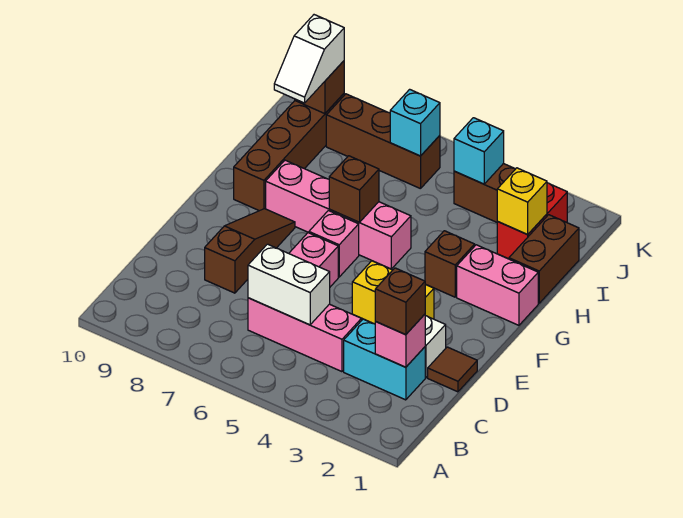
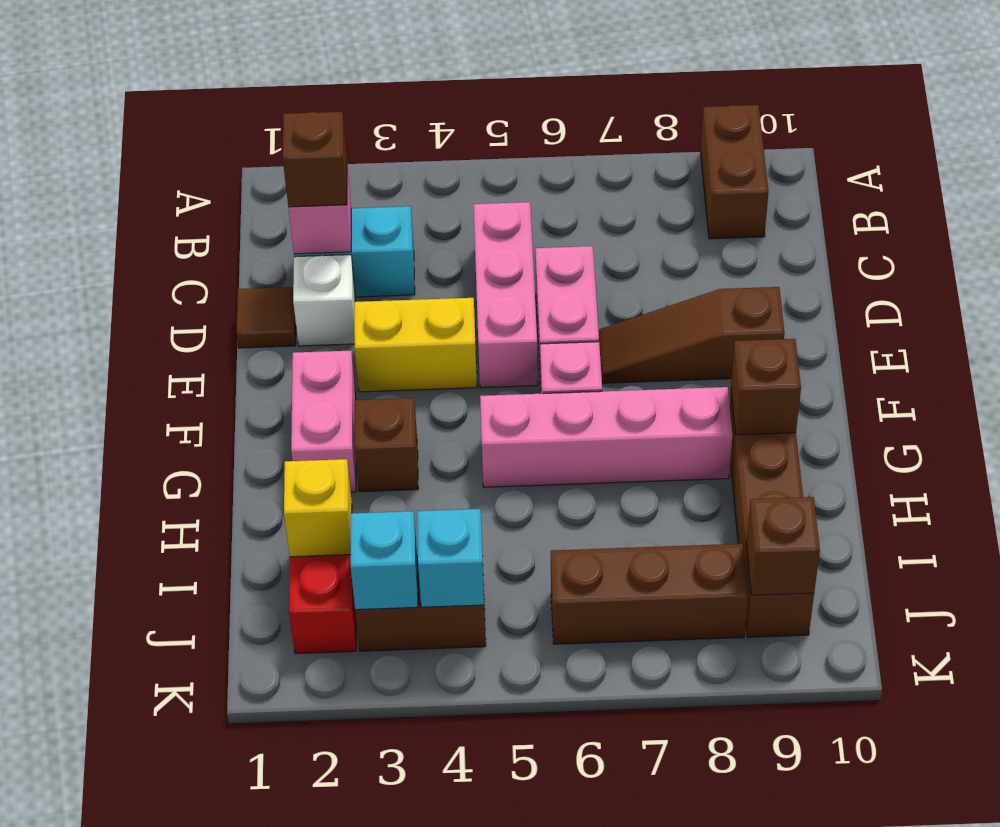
pink 1x3 brick [248,298,361,372] -> pink 1x3 brick turned to [474,202,538,388]
white 1x2 brick [248,244,330,325] -> none
brown 1x3 slope [205,209,295,293] -> brown 1x3 slope turned to [598,287,785,383]
pink 1x2 brick [457,245,538,325] -> pink 1x2 brick turned to [291,351,356,492]
brown 1x1 brick [329,156,379,222] -> brown 1x1 brick moved to [731,339,801,435]
brown 1x2 brick [509,215,579,303] -> brown 1x2 brick moved to [701,105,768,239]
white 1x2 slope [274,15,344,103] -> none
cyan 1x1 brick [390,89,440,156] -> cyan 1x1 brick moved to [351,511,418,610]

